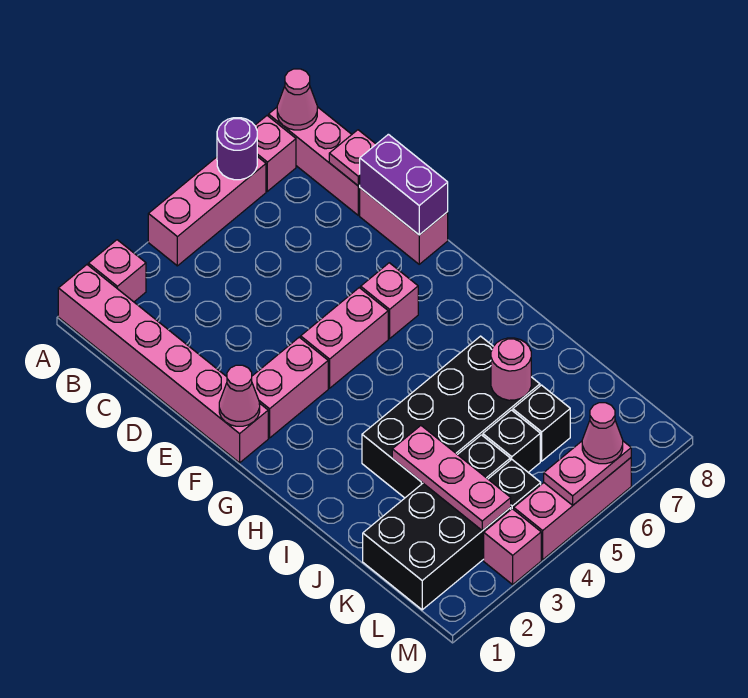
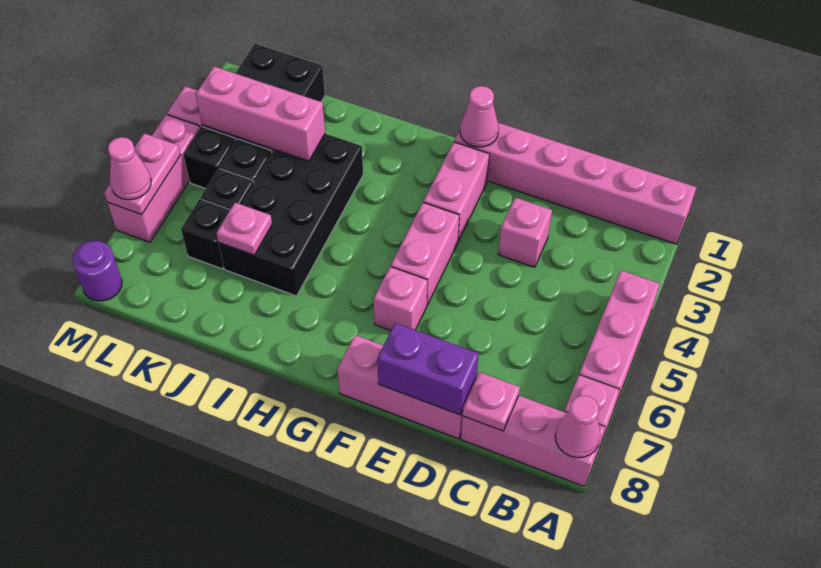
pink 1x1 brick [88,240,146,302] -> pink 1x1 brick moved to [498,198,552,267]
purple 1x1 round brick [217,118,257,180] -> purple 1x1 round brick moved to [72,241,122,301]
pink 1x2 brick [360,188,448,264] -> pink 1x3 brick [337,335,463,439]
pink 1x3 plate [392,426,511,531] -> pink 1x3 brick [196,67,325,161]
pink 1x1 round brick [491,338,531,400] -> pink 1x1 plate [216,203,272,255]

